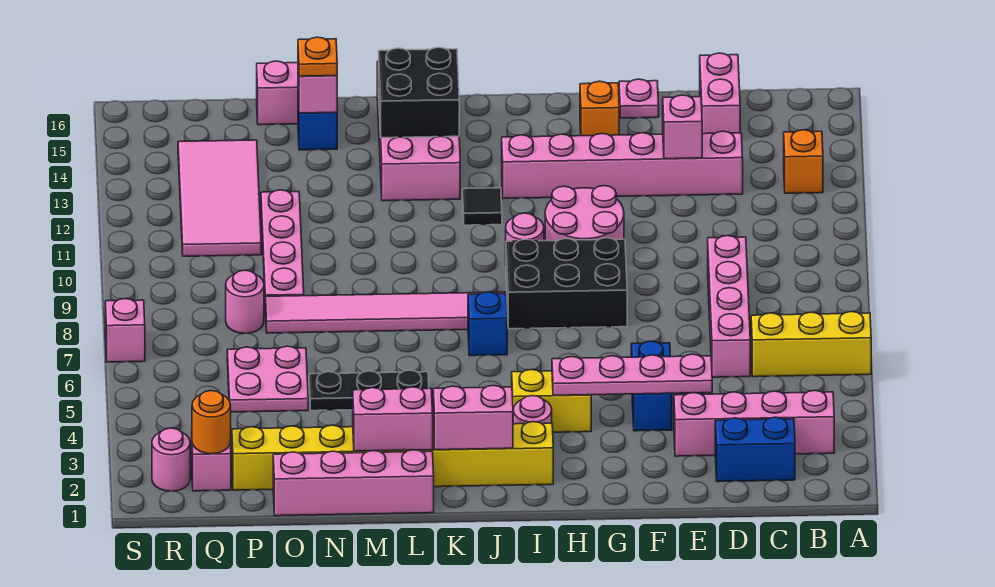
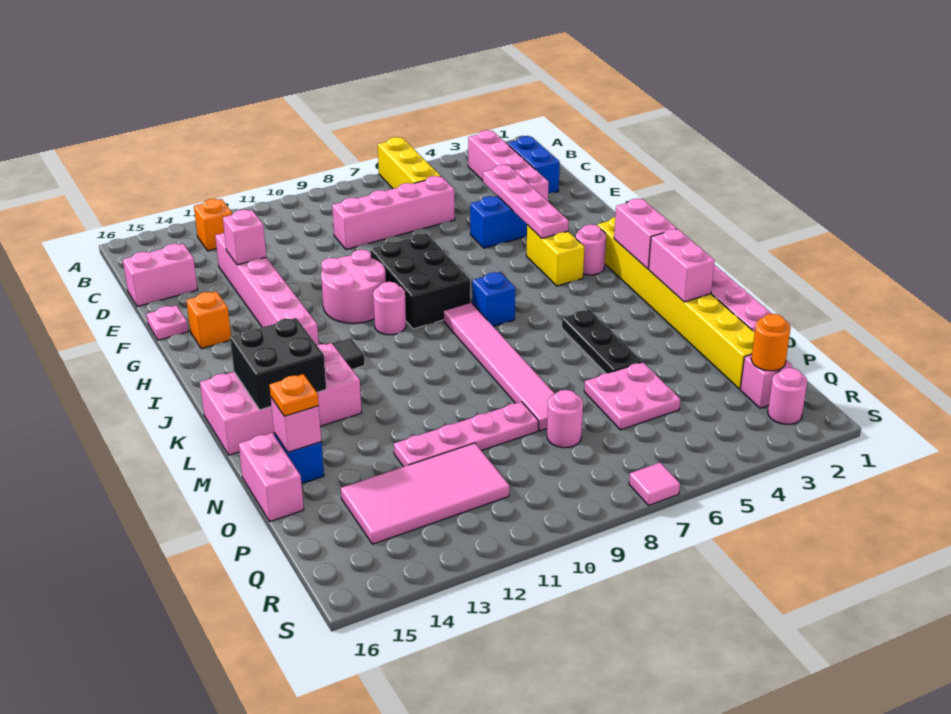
pink 1x1 brick [105,299,145,362] -> pink 1x1 tile [629,463,680,505]

